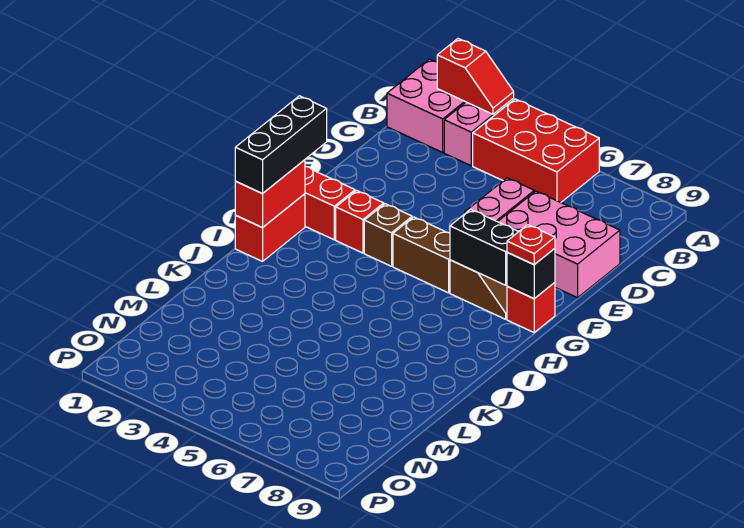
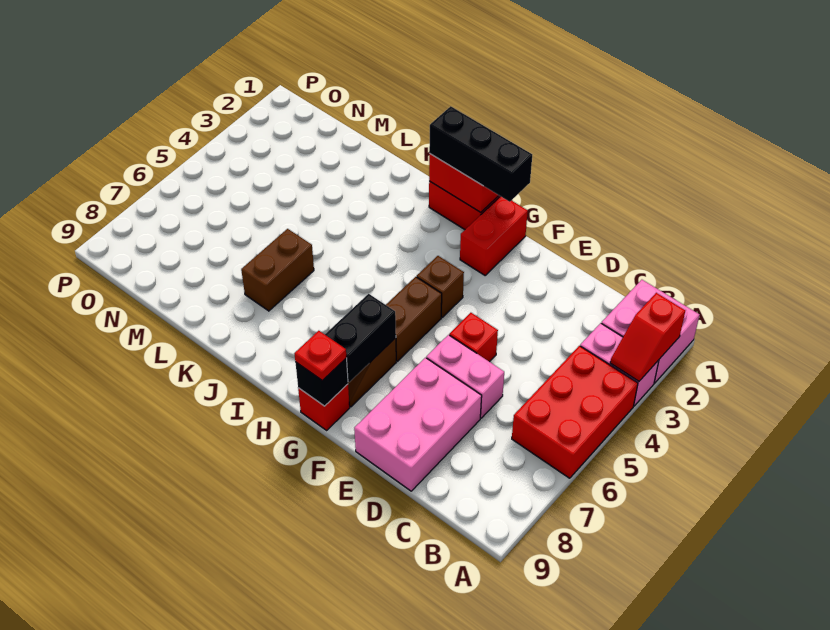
red 1x1 brick [336,191,384,253] -> red 1x1 brick moved to [449,313,498,362]
none -> brown 1x2 brick [241,229,314,311]

